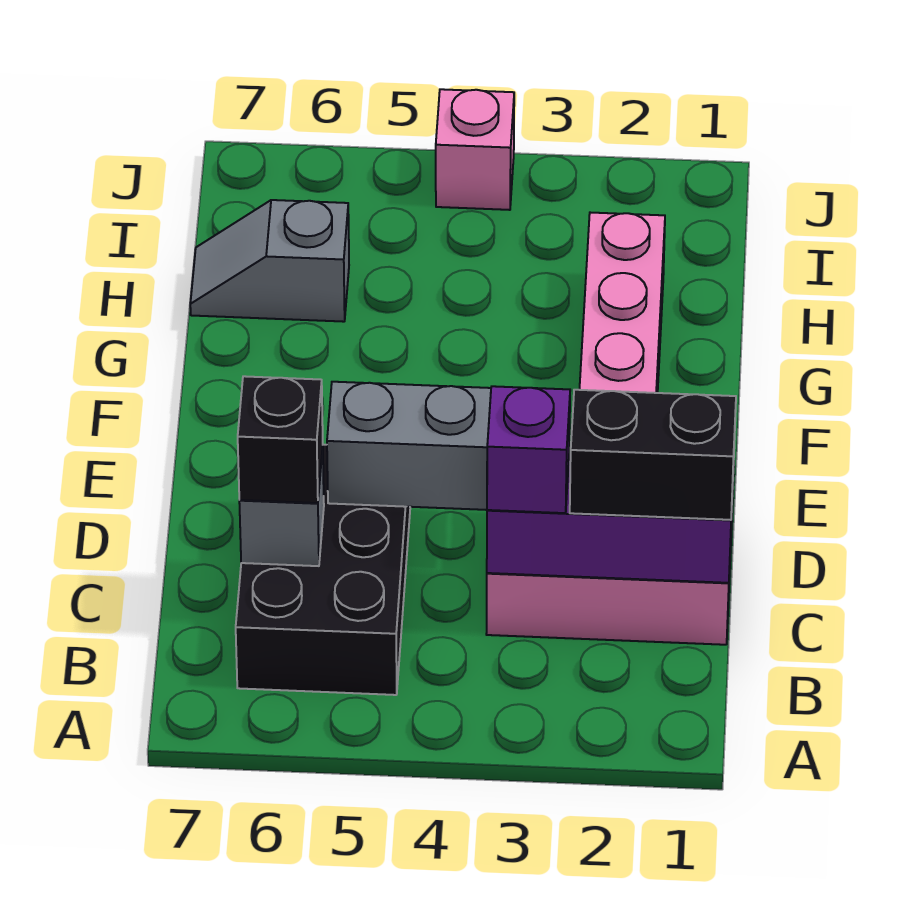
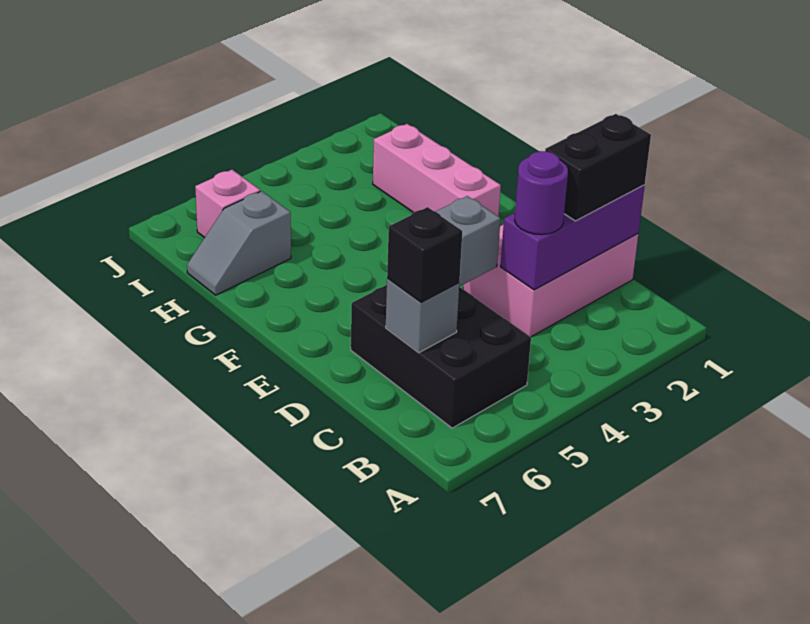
purple 1x1 brick [487,386,570,513] -> purple 1x1 round brick [515,151,568,235]
pink 1x1 brick [436,89,514,210] -> pink 1x1 brick moved to [195,170,260,238]

